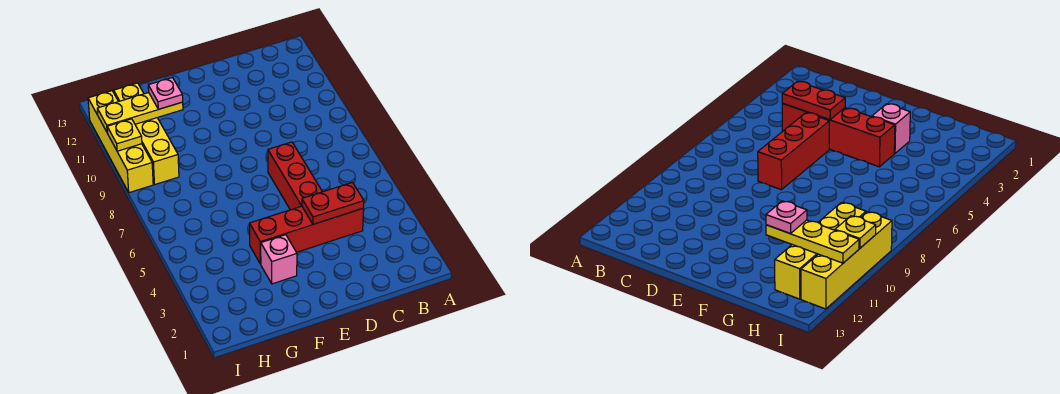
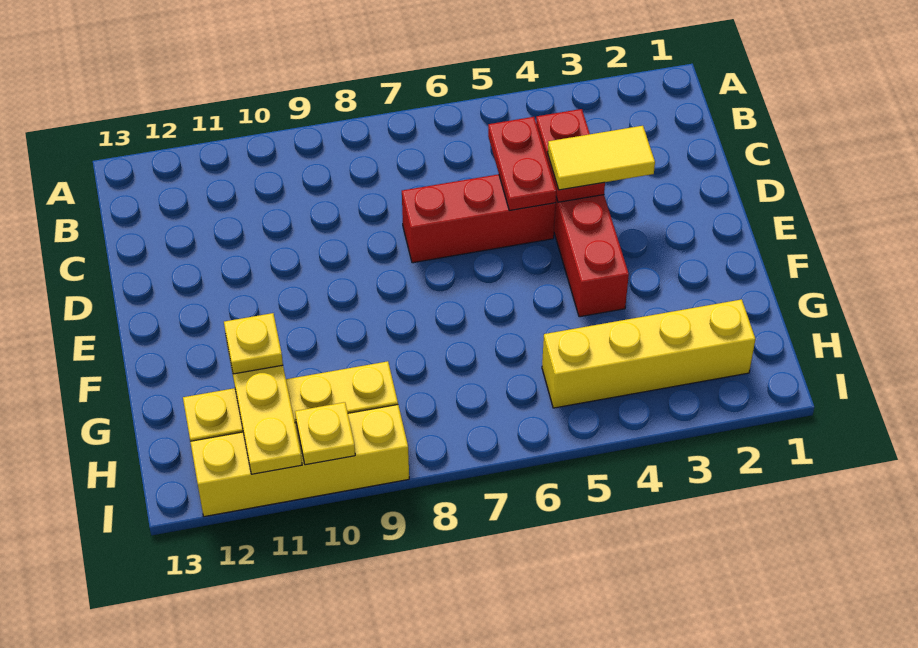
none -> red 1x2 plate [488,117,556,210]
none -> yellow 1x2 tile [548,126,655,190]
pink 1x1 brick [261,235,297,284] -> none
pink 1x1 plate [148,78,183,109] -> yellow 1x1 plate [224,313,283,374]
none -> yellow 1x4 brick [542,299,755,408]

